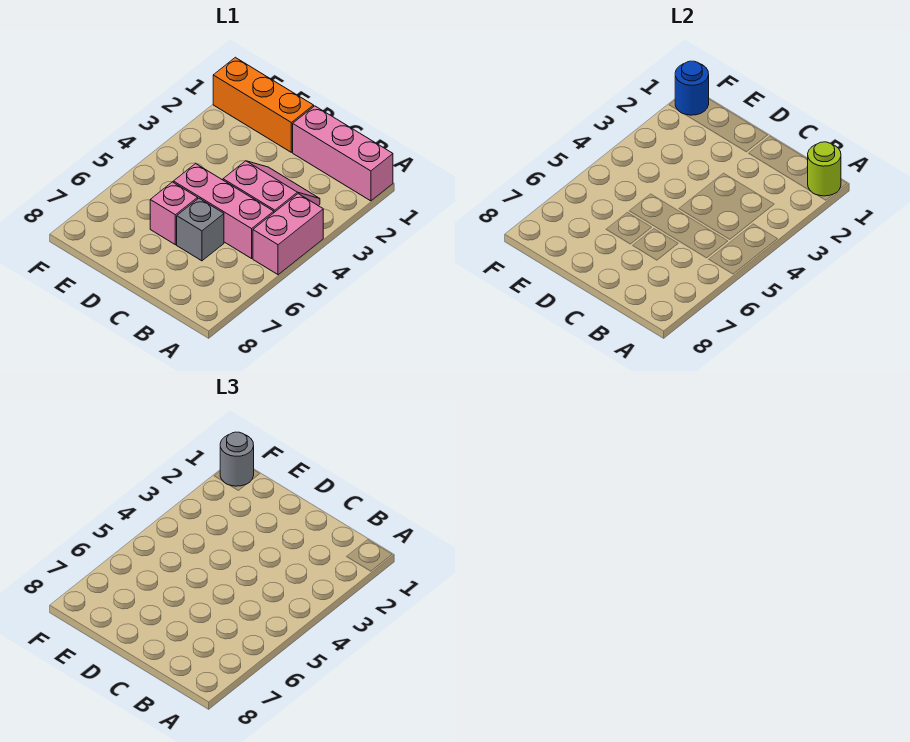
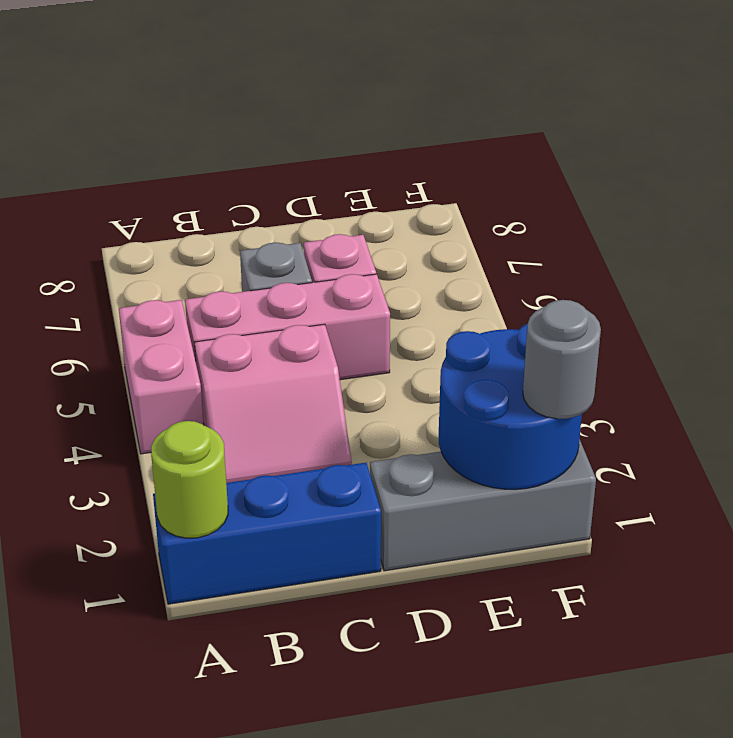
pink 1x3 brick [293,106,393,201] -> blue 1x3 brick [153,463,381,604]
orange 1x3 brick [213,57,314,152] -> grey 1x3 brick [370,439,596,571]
blue 1x1 round brick [675,61,709,115] -> blue 2x2 round brick [439,324,582,489]

